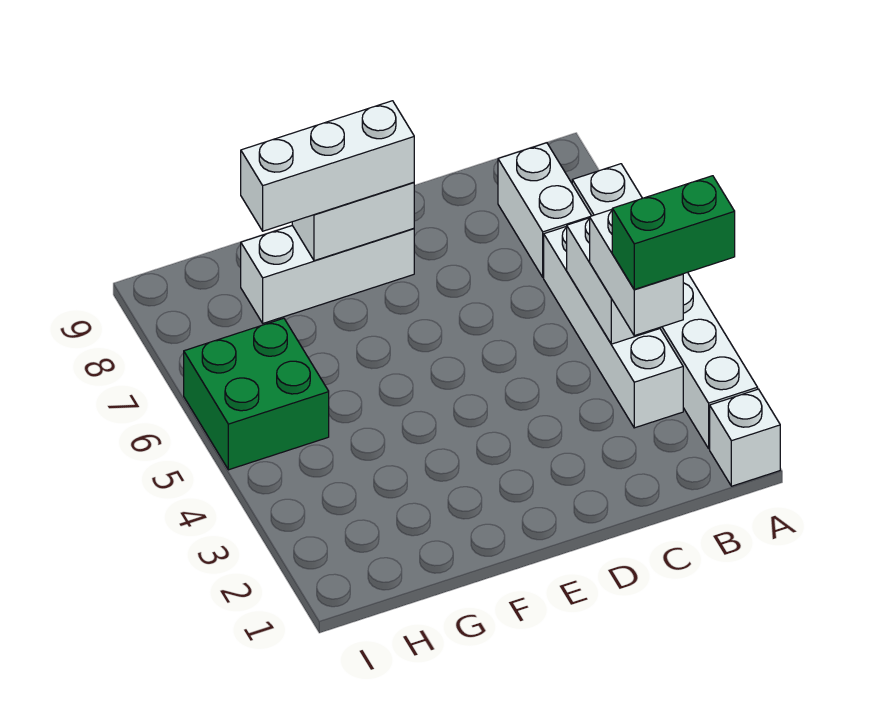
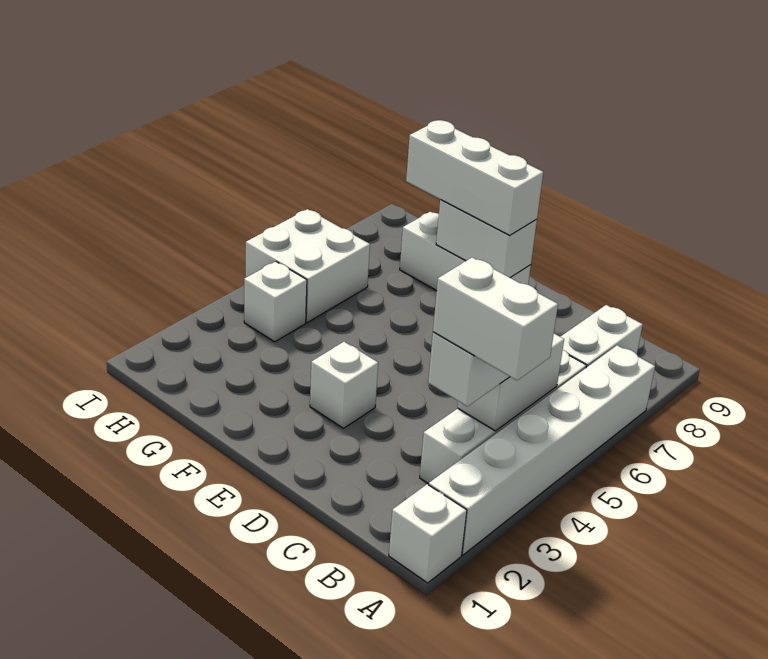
green 1x2 brick [612,176,735,289] -> white 1x2 brick [433,258,558,380]
none -> white 1x1 brick [310,342,378,428]
none -> white 1x1 brick [244,262,307,342]
green 2x2 brick [184,318,329,470] -> white 2x2 brick [246,209,370,322]

